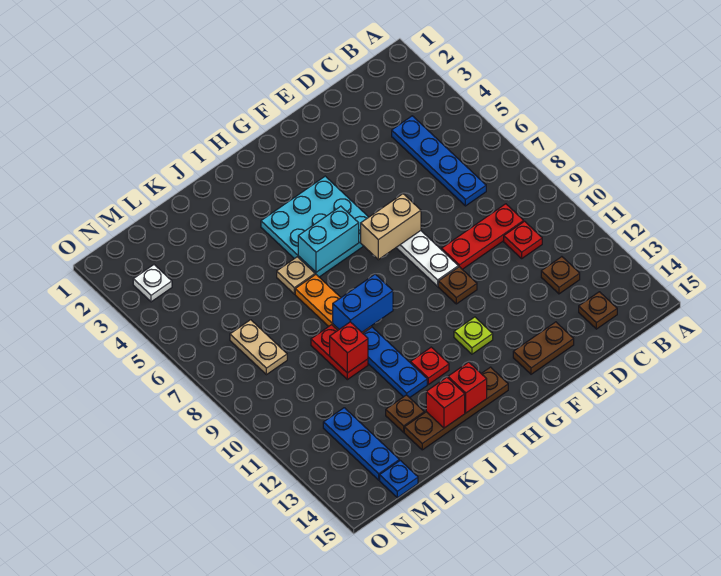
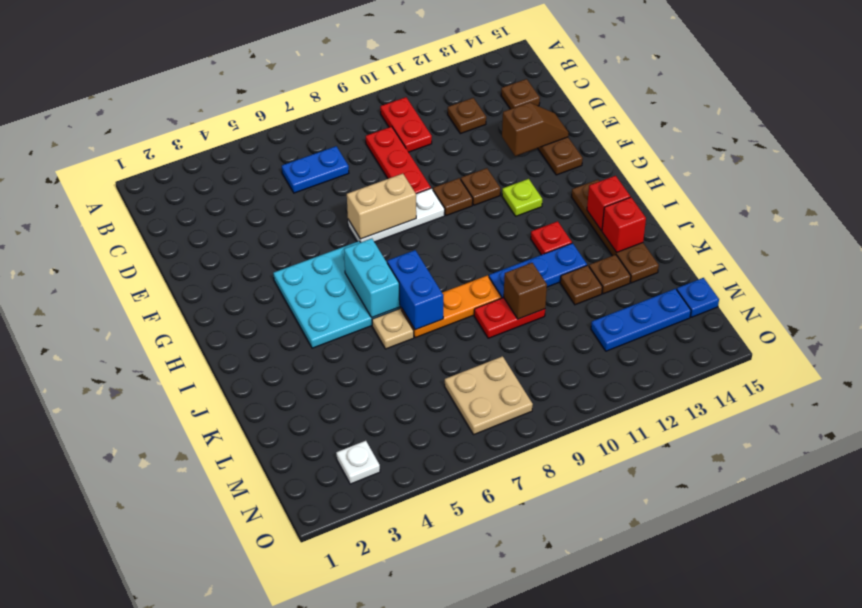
blue 1x4 plate [392,116,486,206] -> blue 1x2 plate [282,146,349,193]
red 1x1 plate [504,221,542,258] -> red 1x2 plate [380,97,432,152]
none -> brown 1x2 slope [502,102,569,156]
tan 1x2 brick [361,194,421,260] -> tan 1x2 brick turned to [347,174,416,239]
none -> brown 1x1 plate [461,168,500,205]
blue 1x2 brick [333,274,393,332] -> blue 1x2 brick moved to [387,250,443,330]
red 1x1 brick [330,322,368,373] -> brown 1x1 brick [504,263,547,319]
none -> brown 1x1 plate [560,265,602,305]
tan 1x2 plate [230,320,287,375] -> tan 2x2 plate [445,356,533,434]

